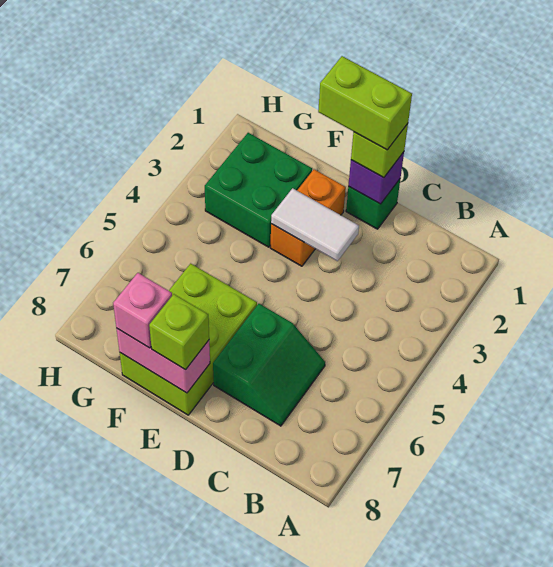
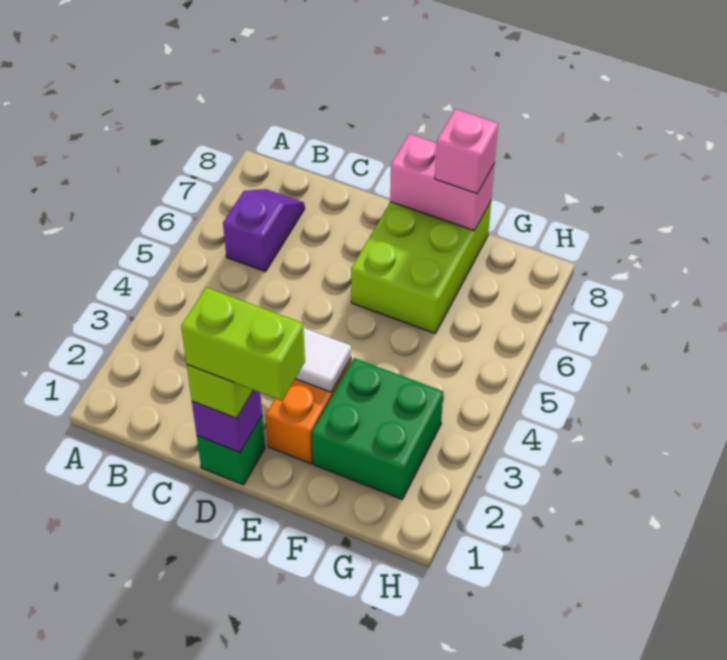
none -> purple 1x2 slope [223,189,305,272]
green 2x2 slope [213,304,325,426] -> none
lime 1x1 brick [149,294,209,370] -> none

